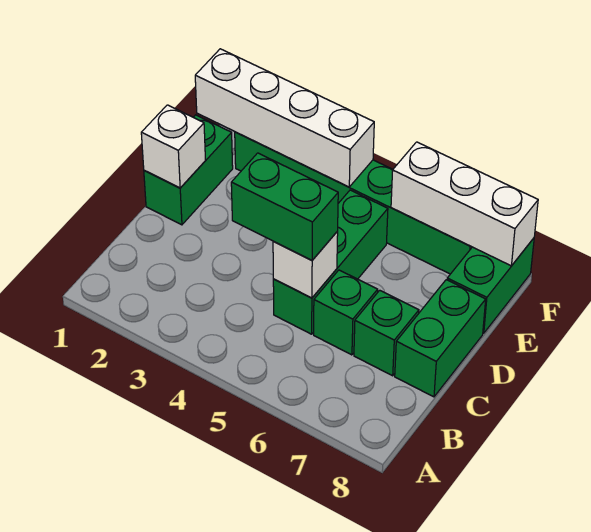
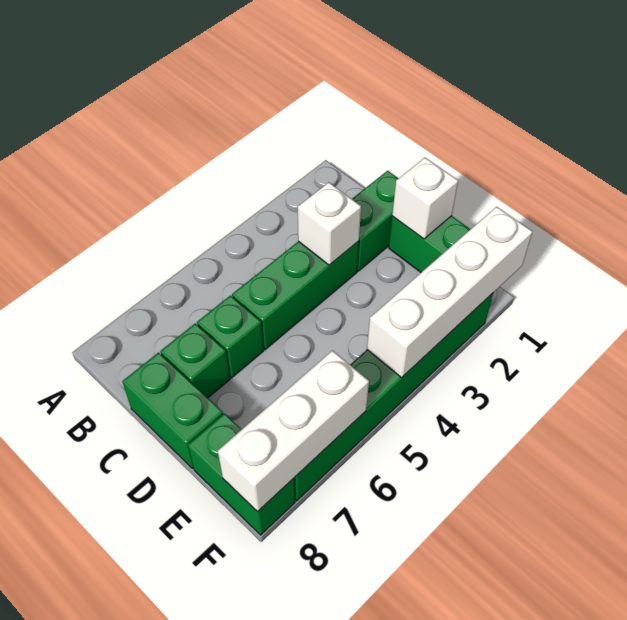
green 1x2 brick [231,153,338,260] -> green 1x2 brick moved to [352,171,399,271]
green 1x3 brick [273,190,388,334] -> green 1x3 brick turned to [232,241,359,350]
white 1x1 brick [273,231,338,298] -> white 1x1 brick moved to [298,182,361,265]

